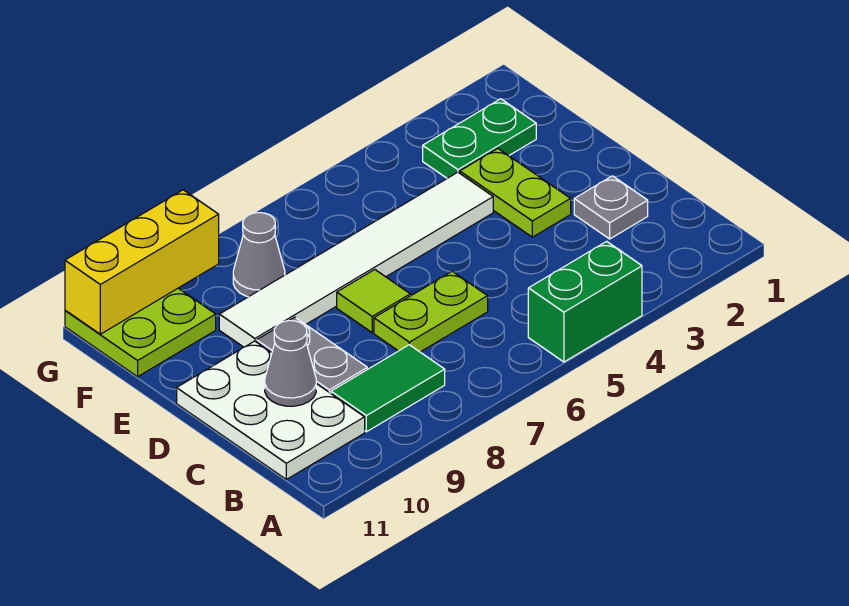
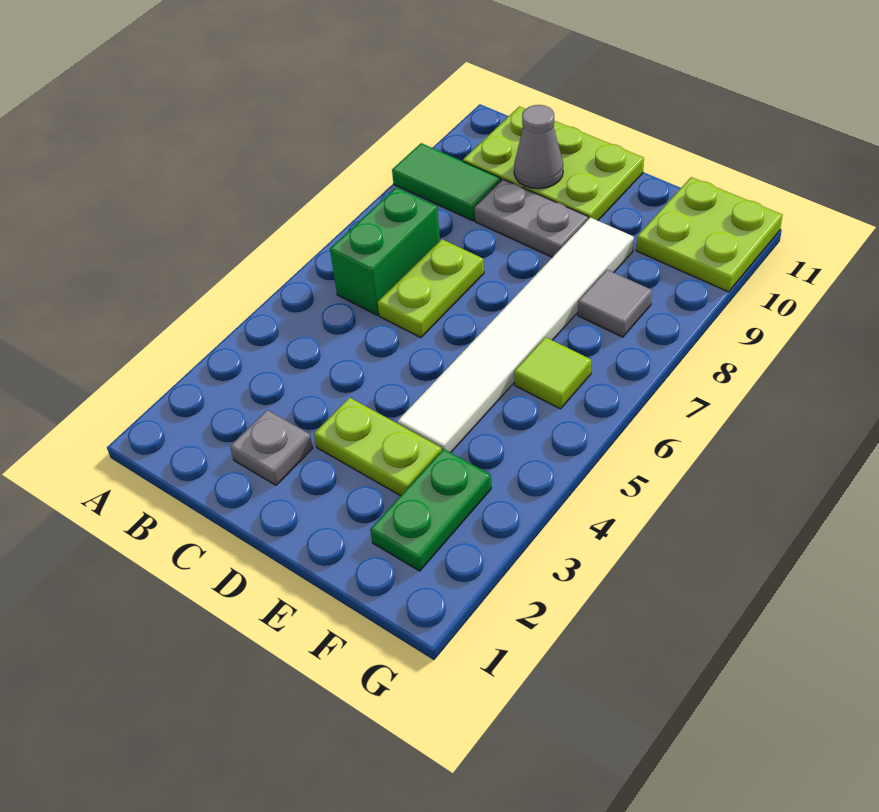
green 1x2 brick [528,241,642,362] -> green 1x2 brick moved to [330,187,440,315]
green 1x2 tile [331,345,445,432] -> green 1x2 tile turned to [392,143,501,221]
white 2x3 plate [177,341,365,479] -> lime 2x3 plate [463,106,644,221]
lime 1x1 tile [337,270,410,333] -> lime 1x1 tile moved to [514,337,591,409]
grey 1x1 cone [233,213,285,297] -> grey 1x1 tile [578,270,652,337]
yellow 1x3 brick [65,190,219,334] -> none

